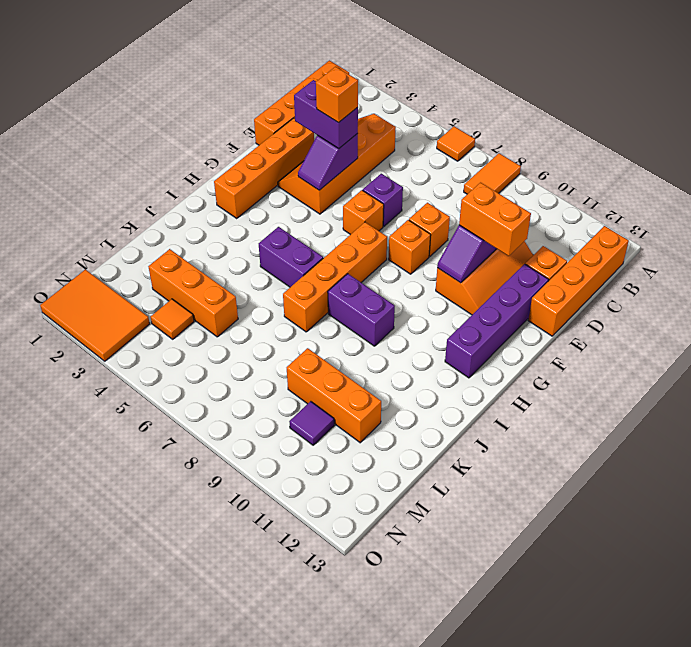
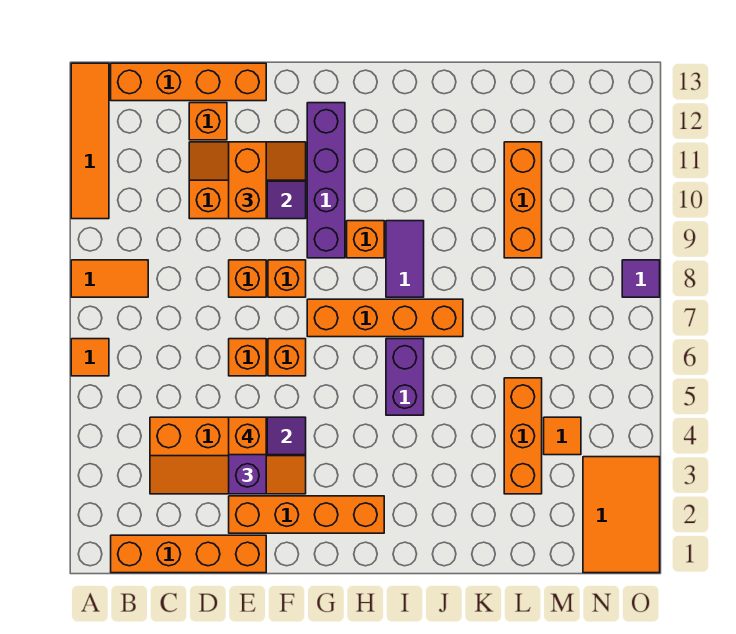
none -> orange 1x4 tile [71,63,109,219]
purple 1x1 brick [363,174,403,226] -> orange 1x1 brick [229,339,266,376]
purple 1x4 brick [445,264,549,378] -> purple 1x4 brick turned to [307,103,345,258]
none -> orange 1x1 brick [347,221,384,258]
purple 1x2 brick [328,274,395,346] -> purple 1x2 tile [386,221,424,297]
purple 1x1 tile [289,401,334,445] -> purple 1x1 tile moved to [622,260,660,297]

